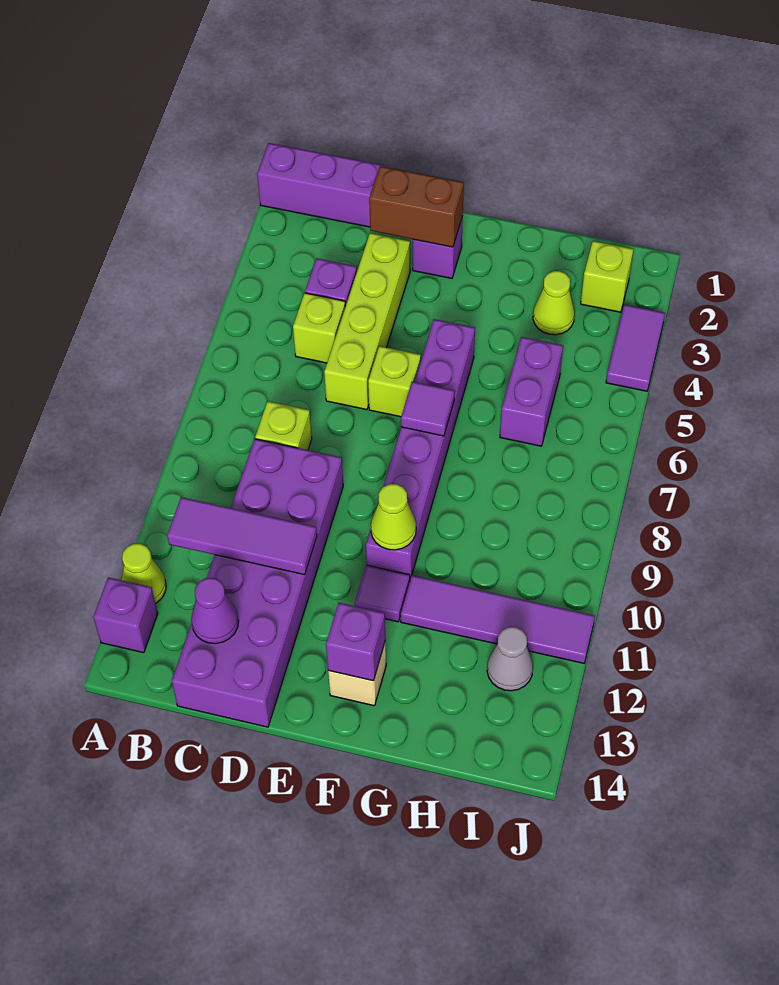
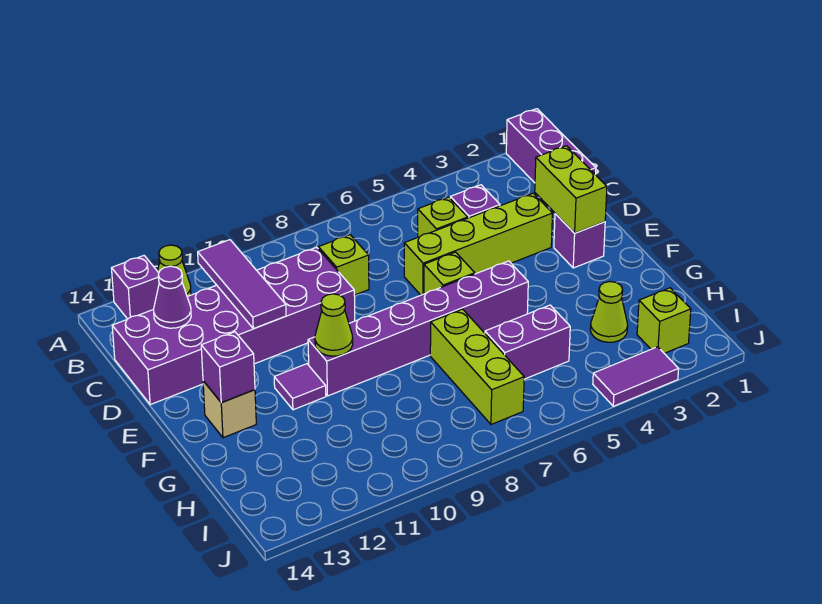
brown 1x2 brick [369,166,464,247] -> lime 1x2 brick [535,146,607,233]
purple 1x1 tile [401,382,455,436] -> none
none -> lime 1x3 brick [430,309,524,425]
purple 1x4 tile [401,575,595,663] -> none
grey 1x1 cone [487,627,533,691] -> none

